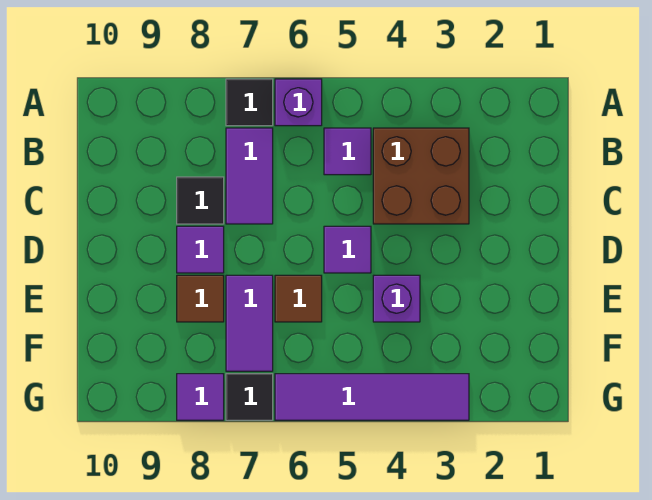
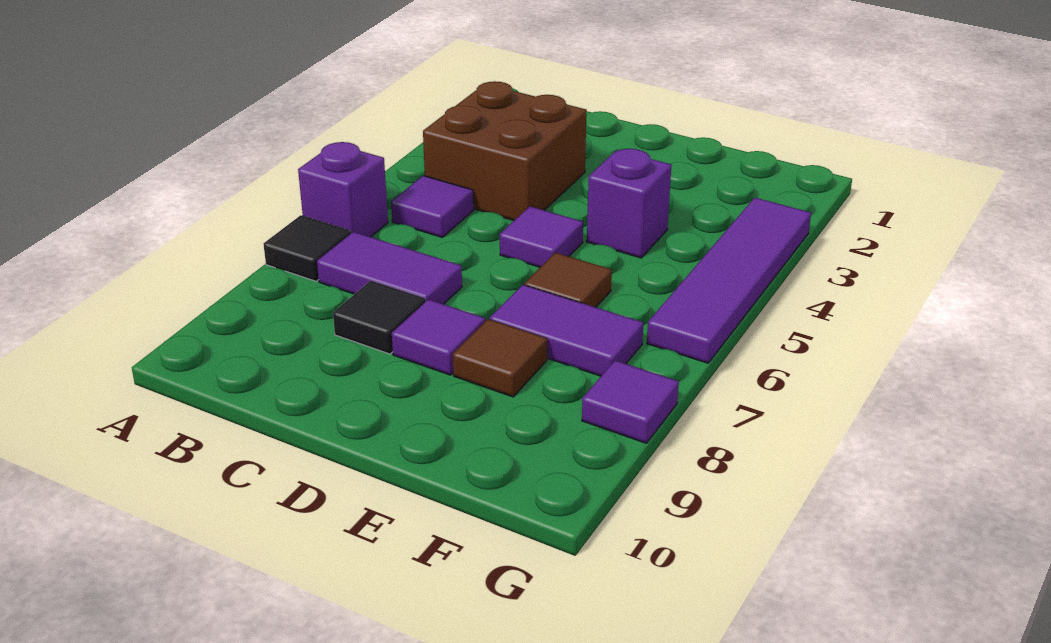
black 1x1 tile [226,374,273,420] -> none

